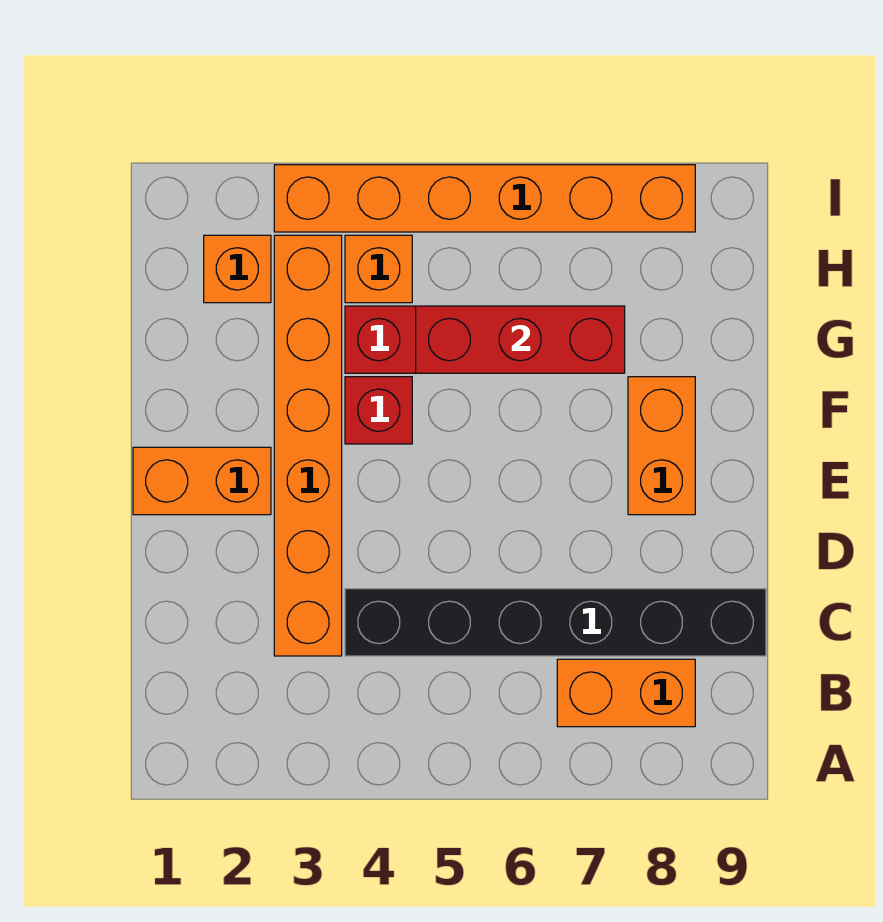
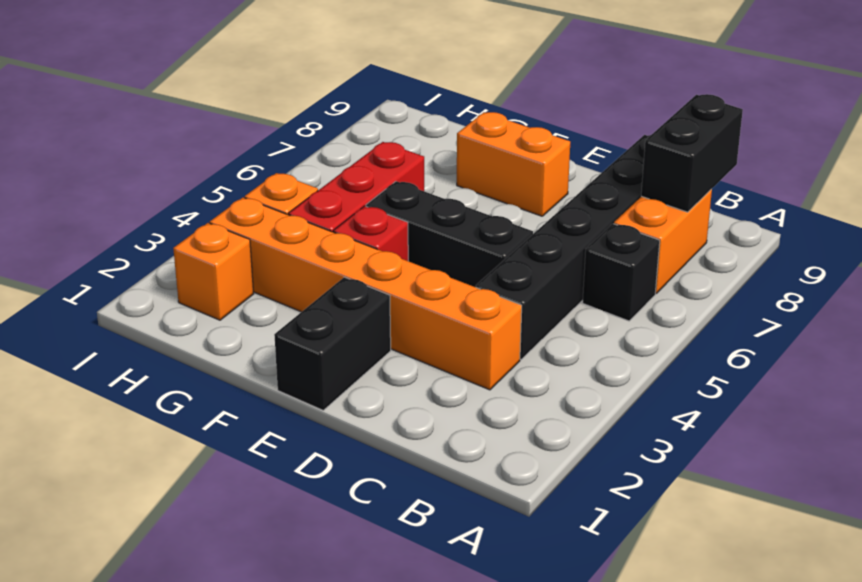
none -> black 1x1 brick [583,224,660,321]
none -> black 1x2 brick [641,94,743,212]
none -> black 1x3 brick [366,181,533,287]
orange 1x2 brick [133,447,271,515] -> black 1x2 brick [274,277,391,410]
red 1x3 brick [416,306,625,373] -> none
orange 1x6 brick [274,165,695,232] -> none

